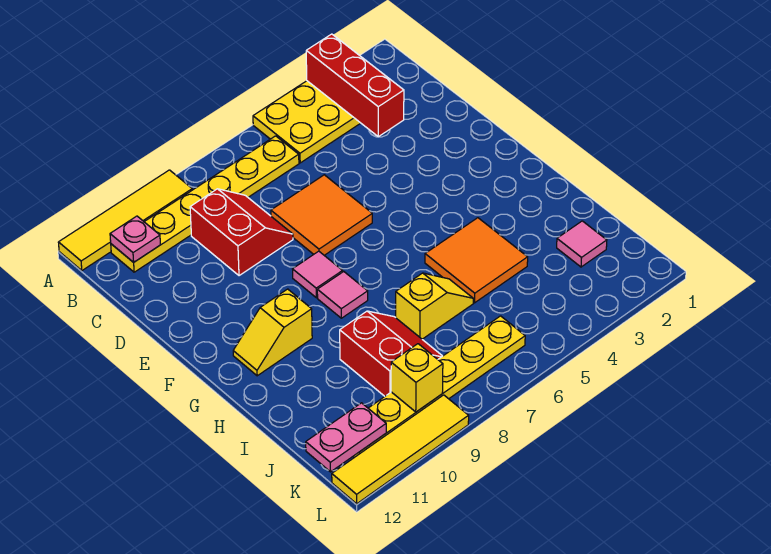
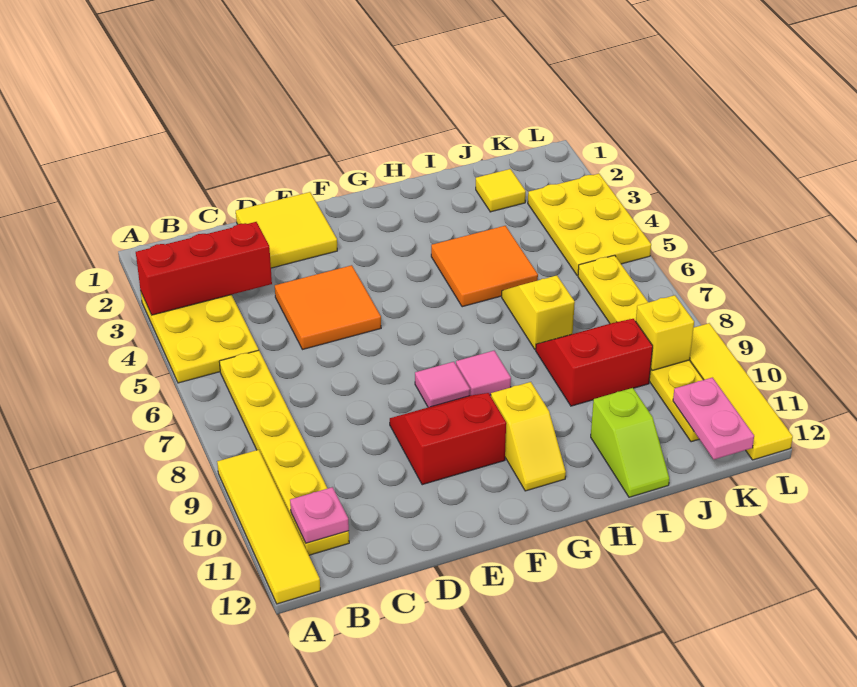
red 2x2 slope [190,189,293,276] -> red 2x2 slope moved to [390,393,506,485]
none -> yellow 2x2 tile [236,192,337,268]
orange 2x2 tile [271,175,372,255] -> orange 2x2 tile moved to [275,265,381,350]
none -> lime 1x2 slope [591,388,669,497]
pink 1x1 tile [557,221,607,267] -> yellow 1x1 tile [476,169,526,212]
none -> yellow 2x3 plate [528,174,651,276]

